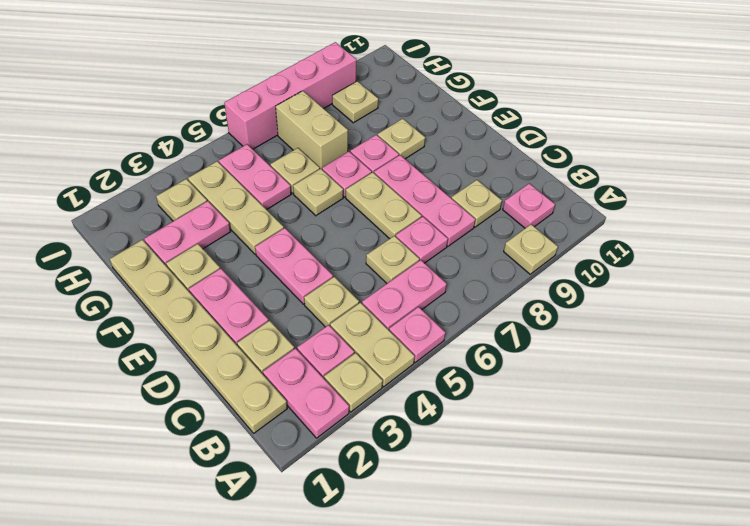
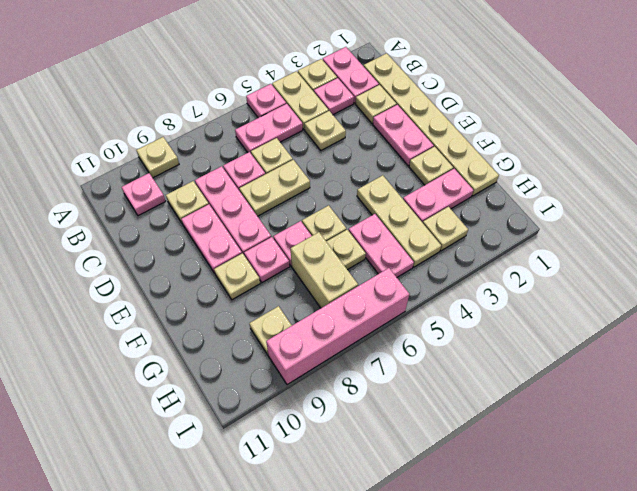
pink 1x2 plate [255,228,333,304] -> pink 1x2 plate moved to [181,204,242,273]
tan 1x2 plate [346,172,422,239] -> tan 1x2 plate turned to [239,160,310,216]

